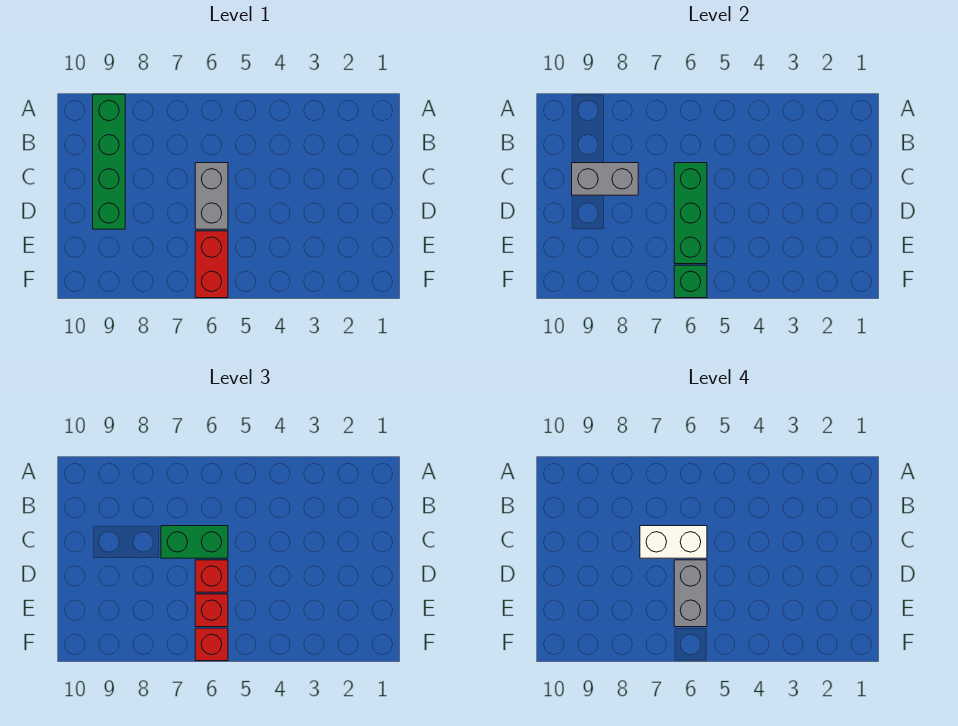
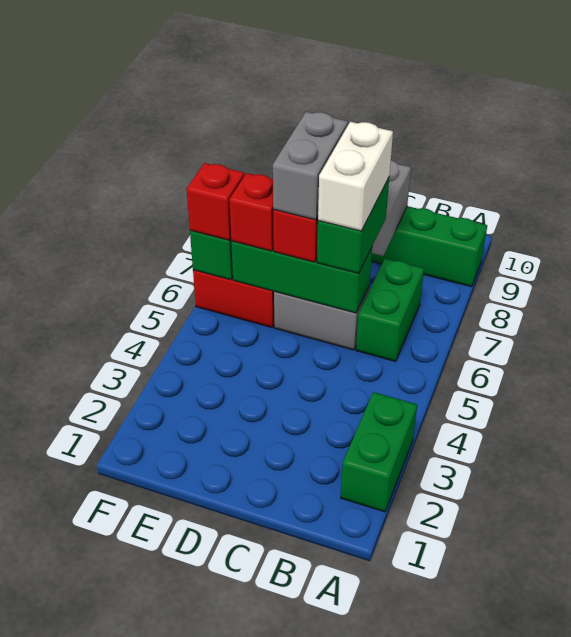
none -> green 1x2 brick [341,392,417,512]
none -> green 1x2 brick [356,259,424,362]
grey 1x2 brick [674,560,707,627] -> grey 1x2 brick turned to [273,112,348,220]

